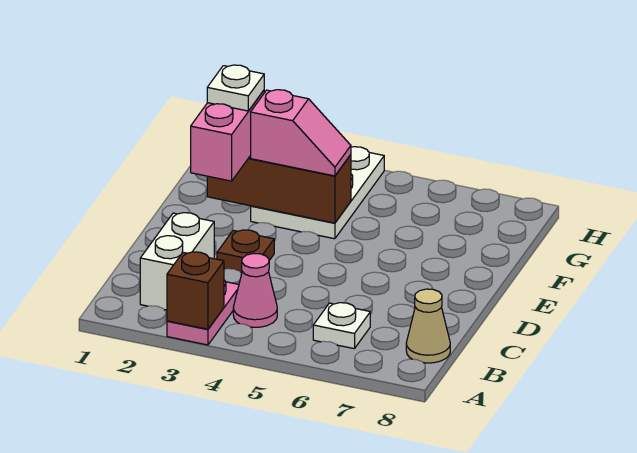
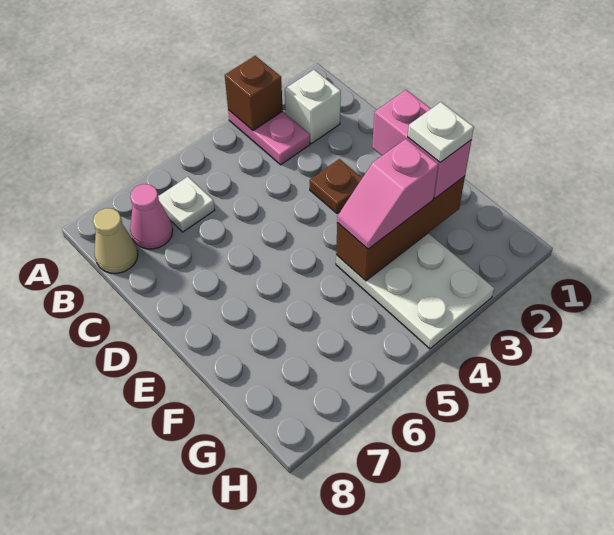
white 1x2 brick [140,213,214,310] -> white 1x1 brick [285,70,341,144]
pink 1x1 cone [233,253,277,327] -> pink 1x1 cone moved to [130,184,173,249]

